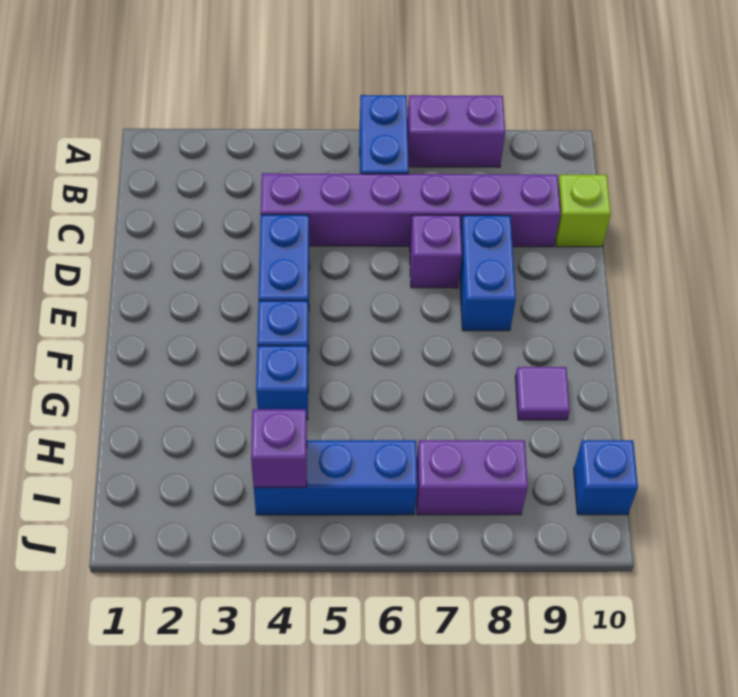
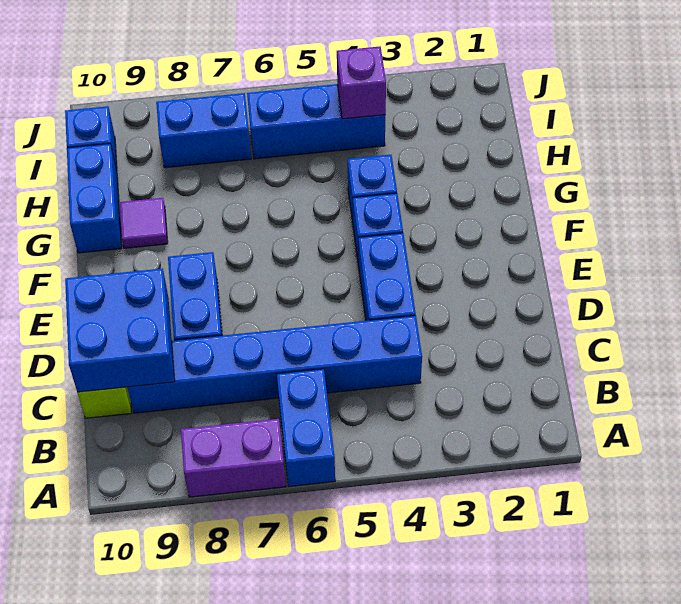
purple 1x6 brick [261,173,561,247] -> blue 1x6 brick [127,316,422,413]
none -> blue 2x2 brick [65,269,175,392]
purple 1x1 brick [410,215,462,288] -> none
none -> blue 1x2 brick [67,144,122,253]
purple 1x2 brick [416,440,528,515] -> blue 1x2 brick [156,93,251,168]

